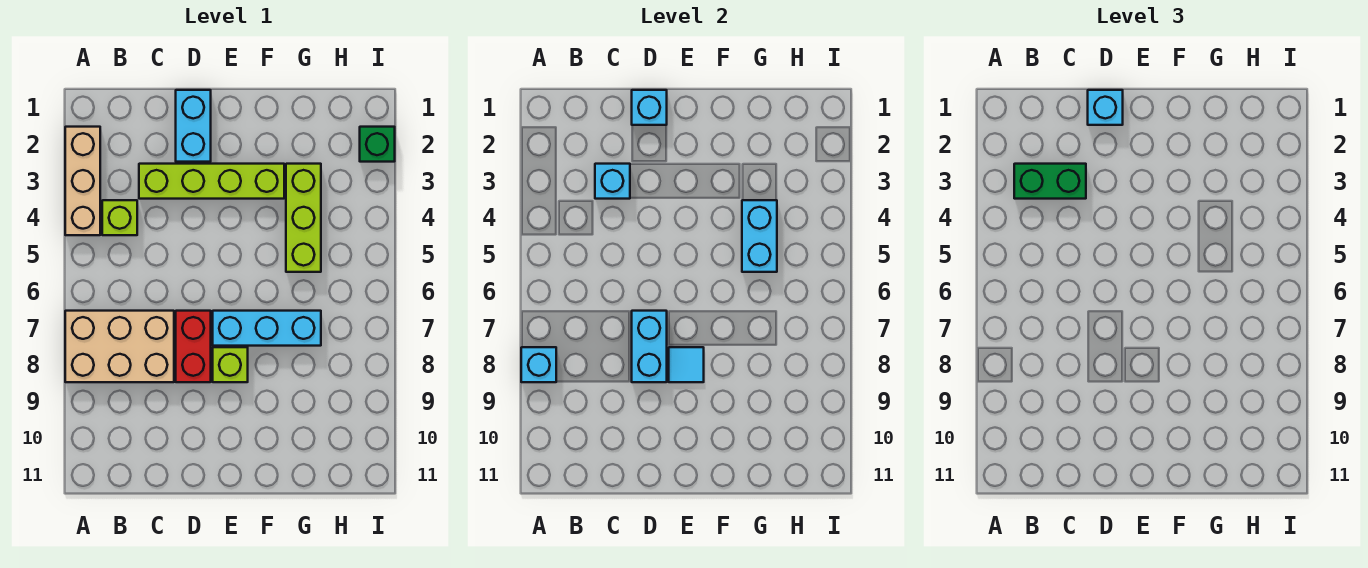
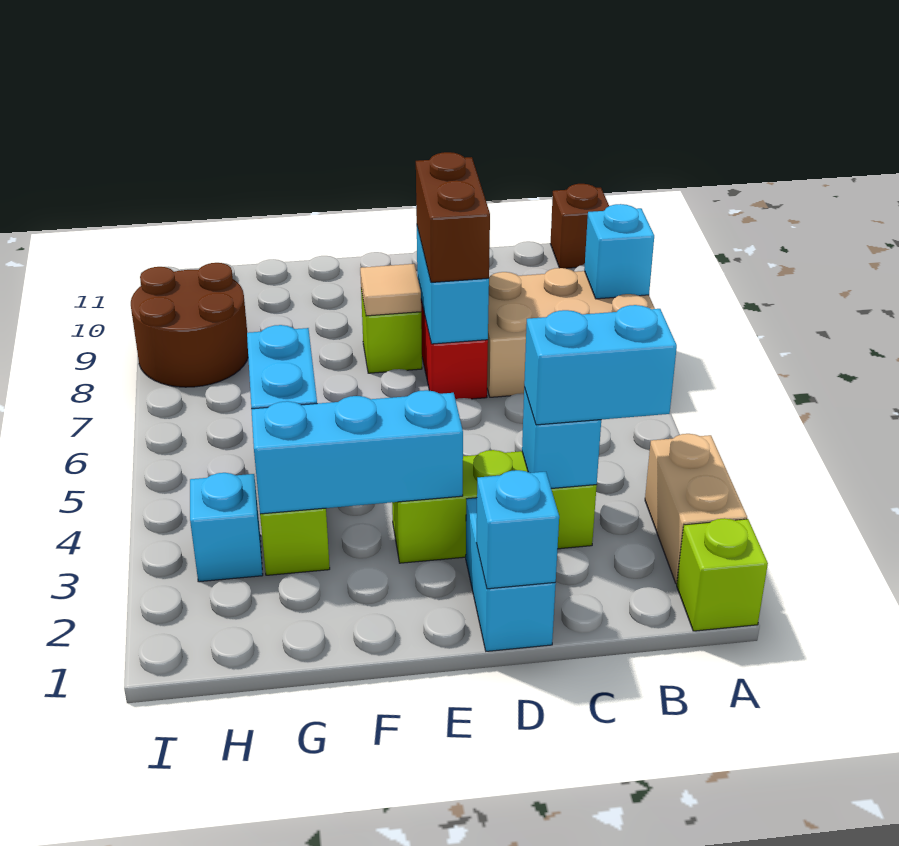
tan 1x3 brick [65,127,100,235] -> tan 1x2 brick [645,434,747,584]
none -> brown 1x1 brick [550,184,609,268]
green 1x2 brick [1014,164,1086,199] -> cyan 1x2 brick [524,305,677,425]
lime 1x1 brick [102,200,137,235] -> lime 1x1 brick moved to [677,518,768,631]
lime 1x4 brick [139,164,284,199] -> lime 1x3 brick [392,450,597,563]
cyan 1x1 brick [1088,90,1123,125] -> cyan 1x1 brick moved to [190,473,263,582]
none -> brown 1x2 brick [416,152,490,282]
cyan 1x3 brick [213,311,321,346] -> cyan 1x3 brick moved to [251,390,463,514]
cyan 1x1 tile [669,347,704,382] -> tan 1x1 tile [360,264,421,316]
none -> brown 2x2 round brick [131,263,248,387]
green 1x1 brick [360,127,395,162] -> none

